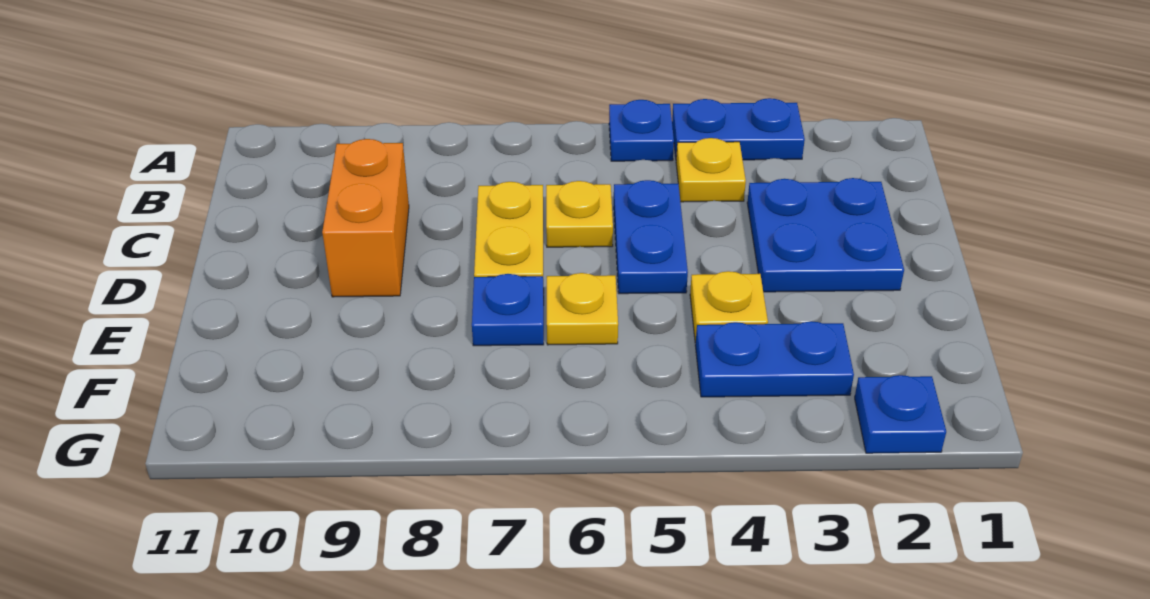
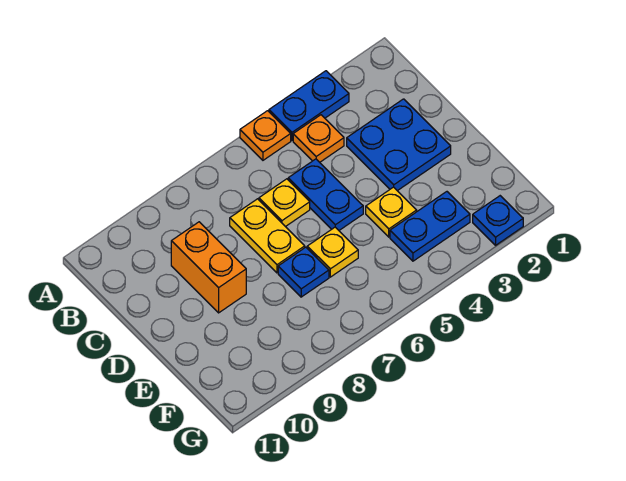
blue 1x1 plate [609,100,674,161] -> orange 1x1 plate [240,111,291,160]
yellow 1x1 plate [676,138,746,202] -> orange 1x1 plate [293,115,344,162]

